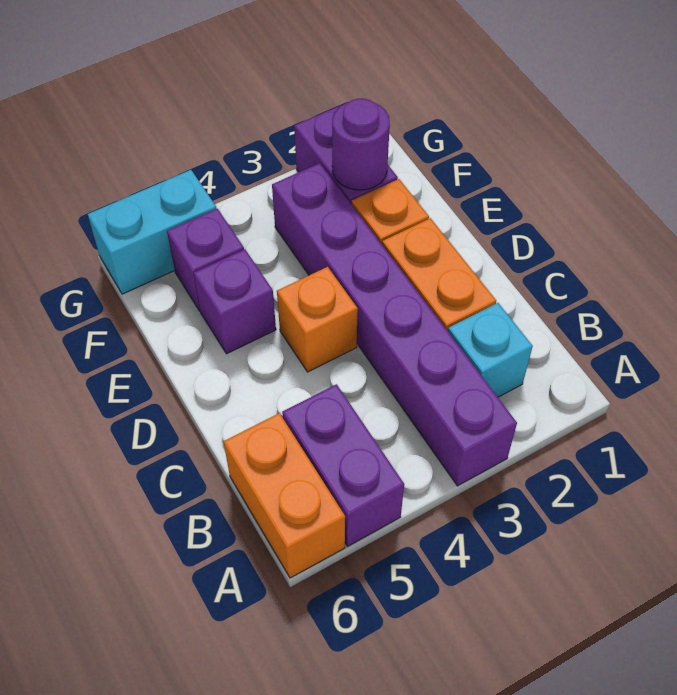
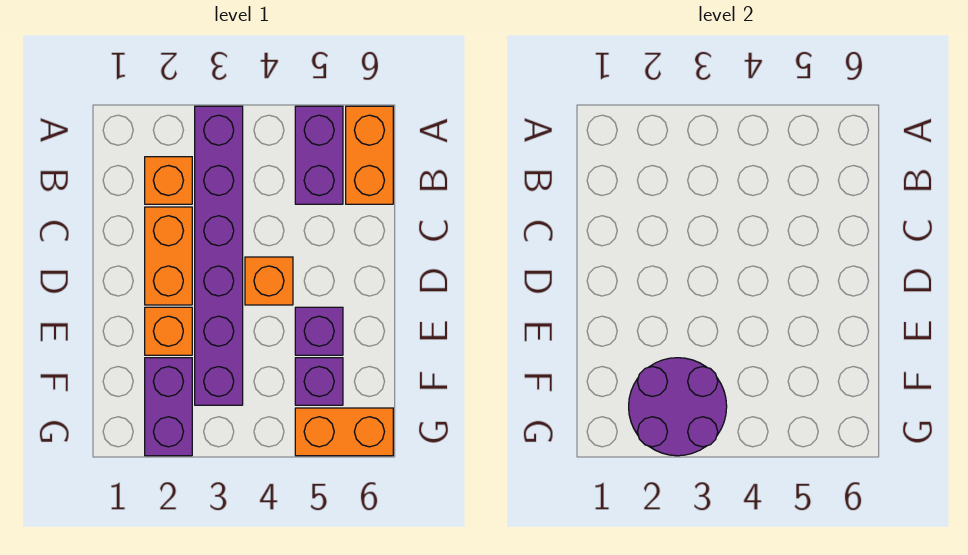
cyan 1x1 brick [448,303,533,397] -> orange 1x1 brick [145,157,192,204]
purple 1x1 round brick [332,99,390,190] -> purple 2x2 round brick [629,358,727,456]
cyan 1x2 brick [88,170,217,294] -> orange 1x2 brick [295,408,393,456]

